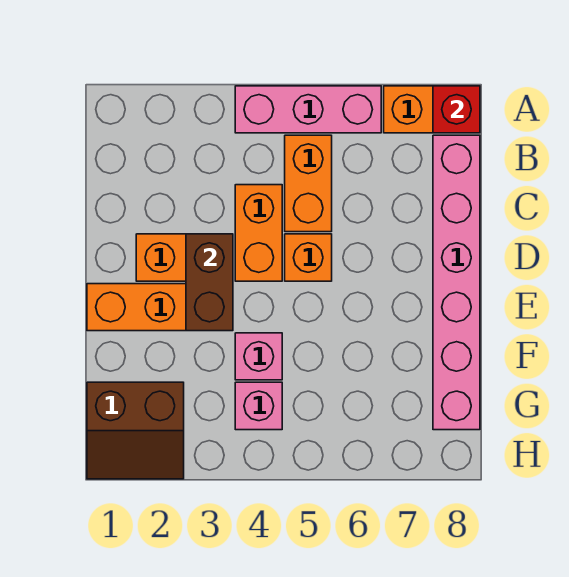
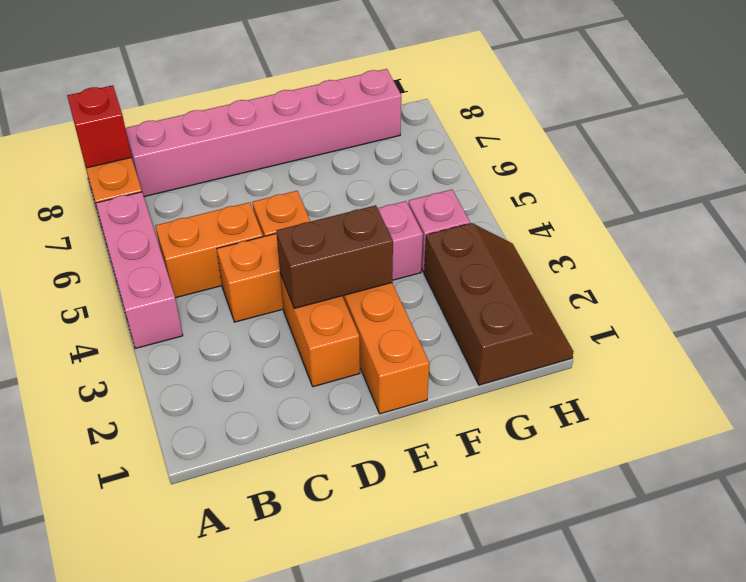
brown 2x2 slope [87,382,184,479] -> brown 2x3 slope [424,223,574,385]

